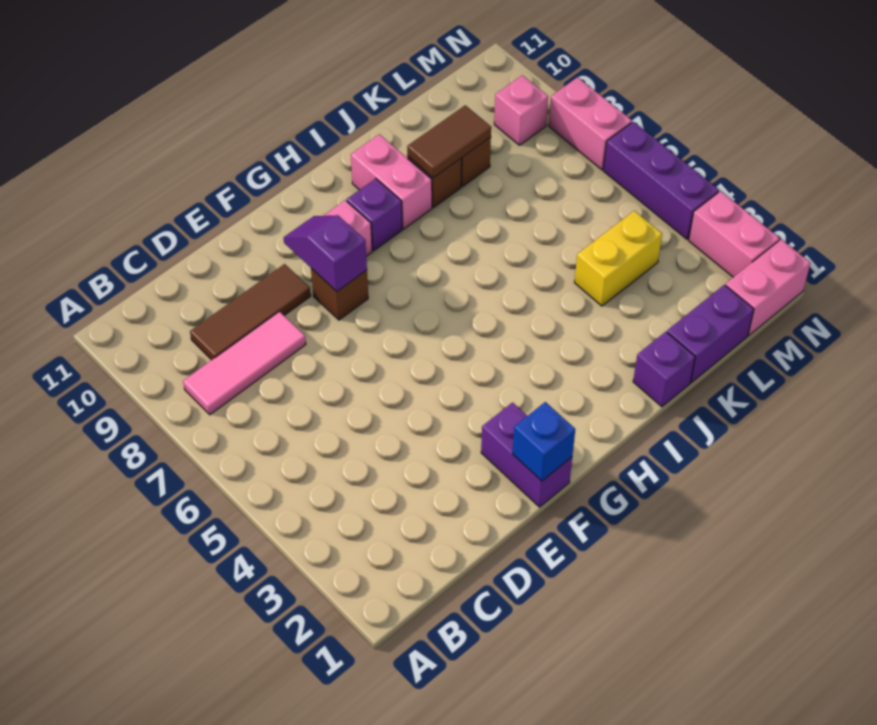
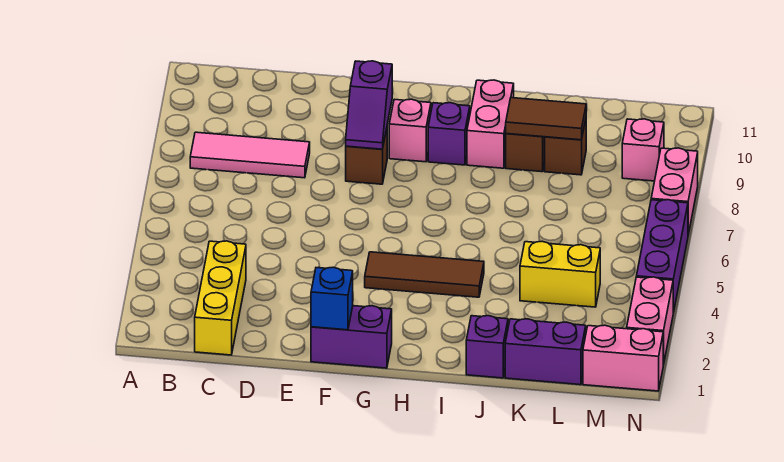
none -> yellow 1x3 brick [195,241,246,355]
brown 1x3 tile [190,264,311,360] -> brown 1x3 tile moved to [365,252,484,297]
purple 1x2 brick [481,403,572,507] -> purple 1x2 brick turned to [311,306,392,368]
purple 1x2 slope [283,215,367,291] -> purple 1x2 slope turned to [346,61,392,149]

